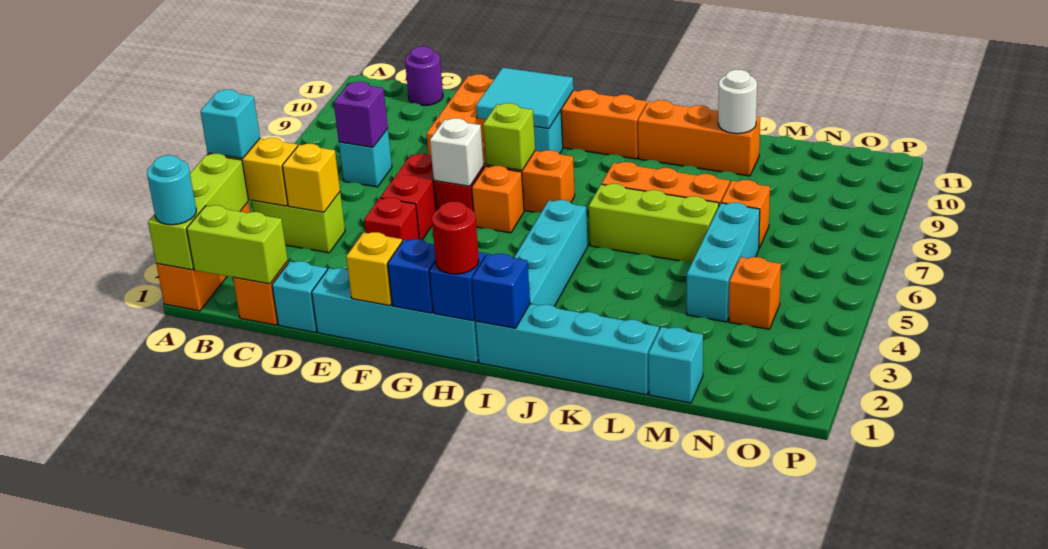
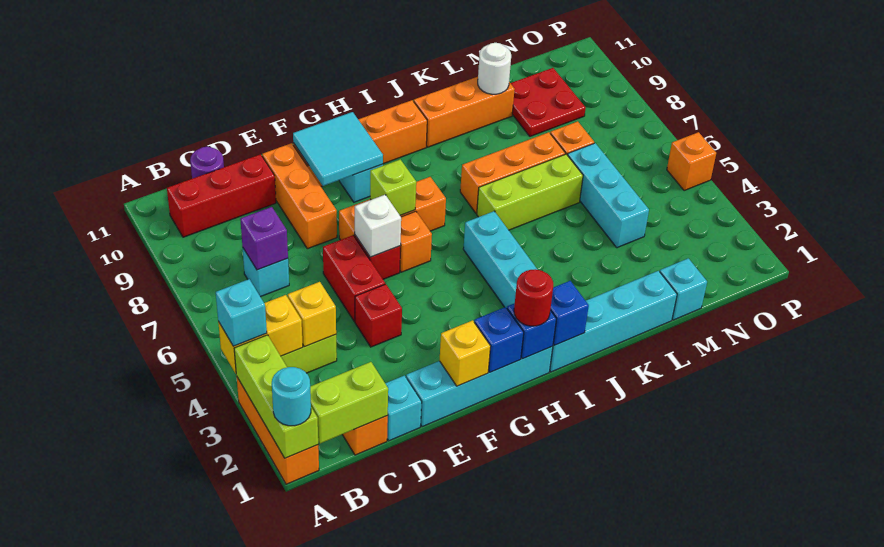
none -> red 1x3 brick [167,154,276,237]
none -> red 2x2 plate [511,68,585,136]
orange 1x1 brick [729,257,781,329] -> orange 1x1 brick moved to [667,132,716,191]

